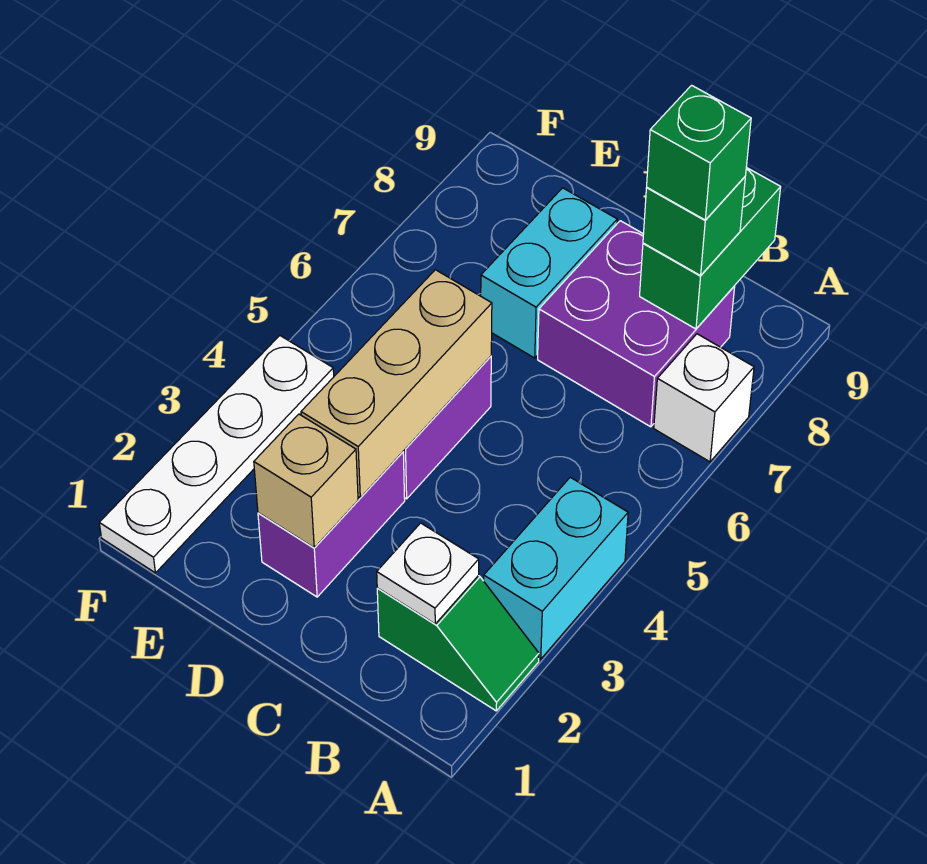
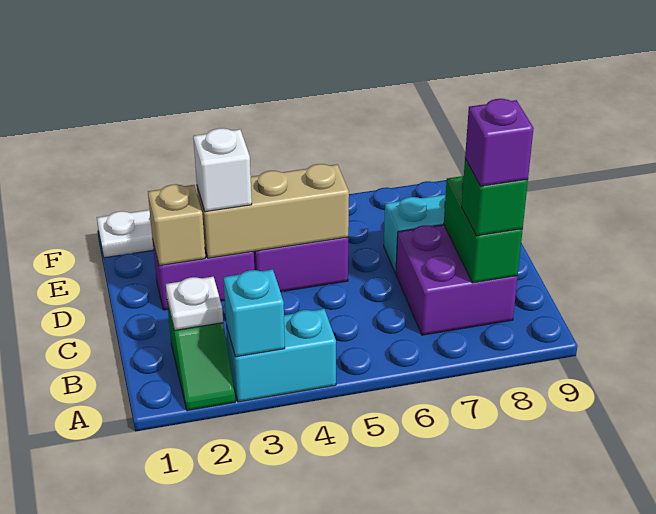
none -> cyan 1x1 brick [223,269,285,357]
white 1x1 brick [654,334,754,462] -> white 1x1 brick moved to [193,128,252,212]
green 1x2 brick [640,167,781,329] -> green 1x2 brick turned to [444,176,523,283]
green 1x1 brick [647,85,751,220] -> purple 1x1 brick [465,99,534,186]

